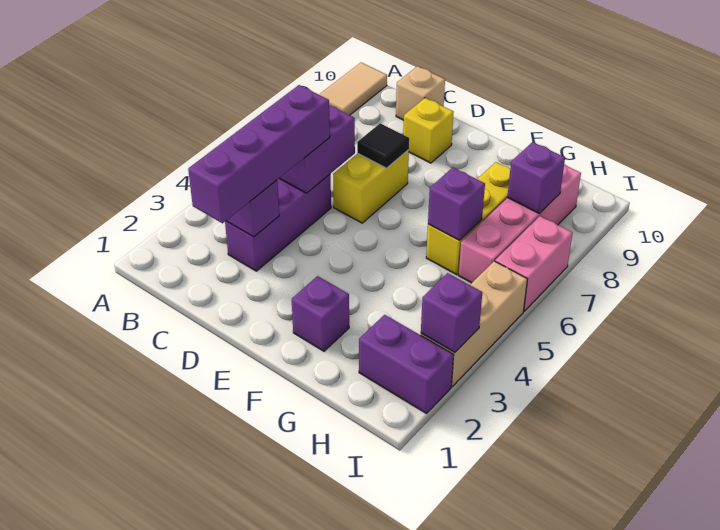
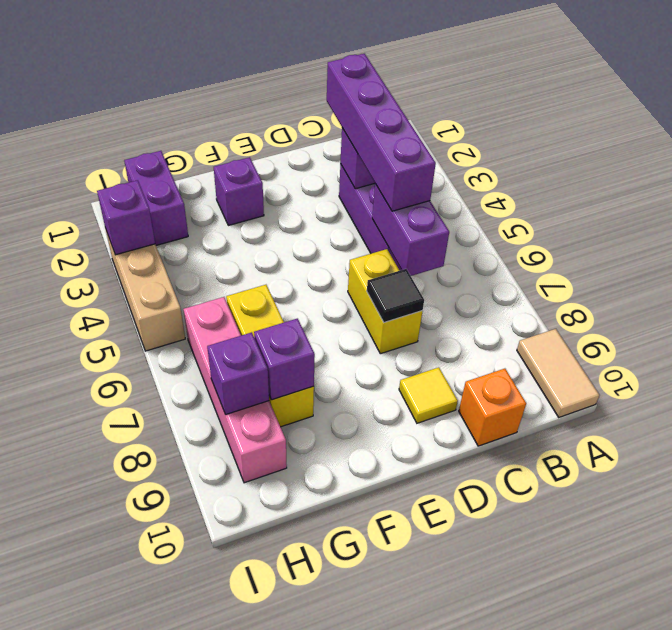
tan 1x1 brick [396,66,445,120] -> orange 1x1 brick [459,369,526,446]
yellow 1x1 brick [403,98,454,163] -> yellow 1x1 tile [399,367,458,423]
purple 1x1 brick [428,167,485,240] -> purple 1x1 brick moved to [254,319,315,400]
purple 1x2 brick [359,315,454,413] -> purple 1x2 brick turned to [124,151,188,245]
pink 1x2 brick [495,216,573,311] -> none

